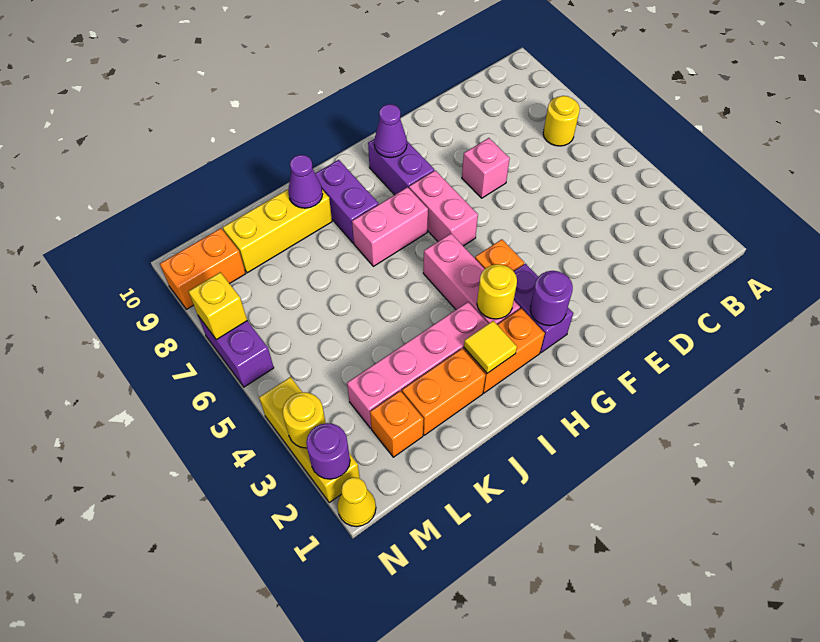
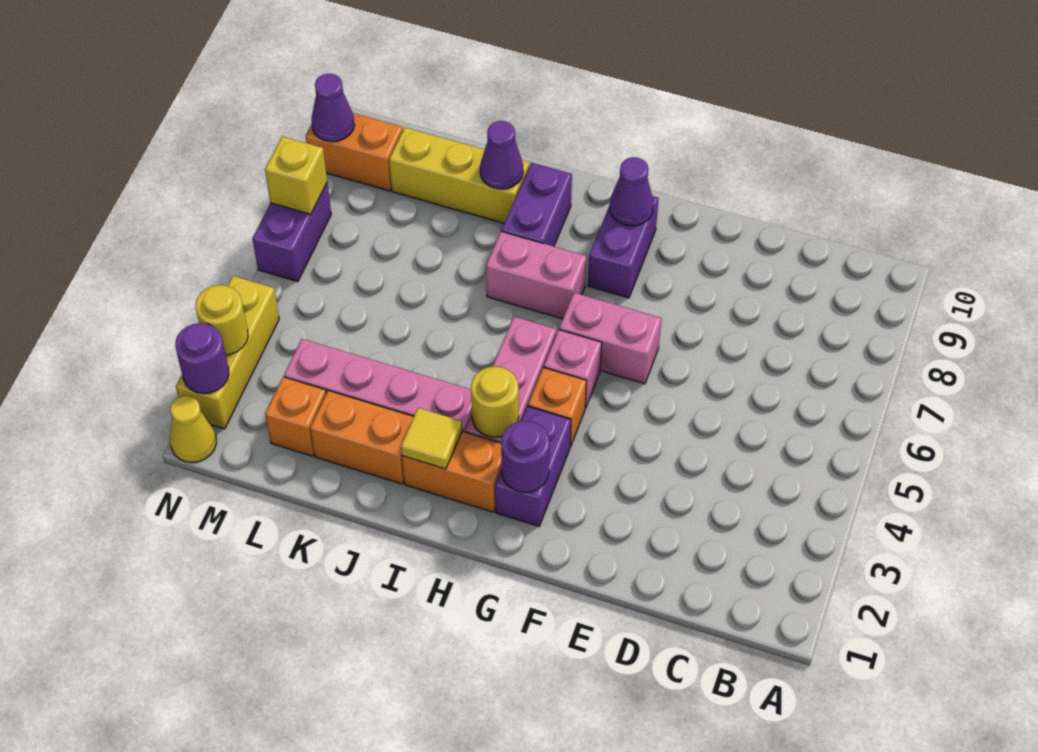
yellow 1x1 round brick [543,96,580,146] -> none
pink 1x1 brick [462,138,510,198] -> pink 1x1 brick moved to [544,330,602,408]
pink 1x2 brick [409,170,478,246] -> pink 1x2 brick turned to [559,293,662,384]
none -> purple 1x1 cone [311,74,355,142]

